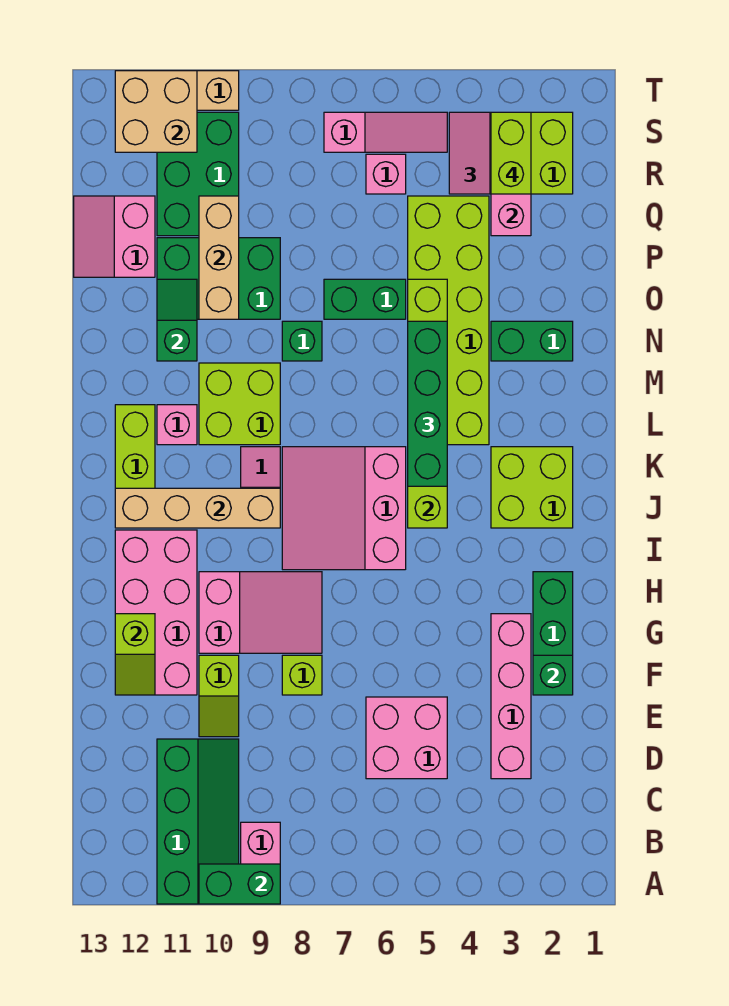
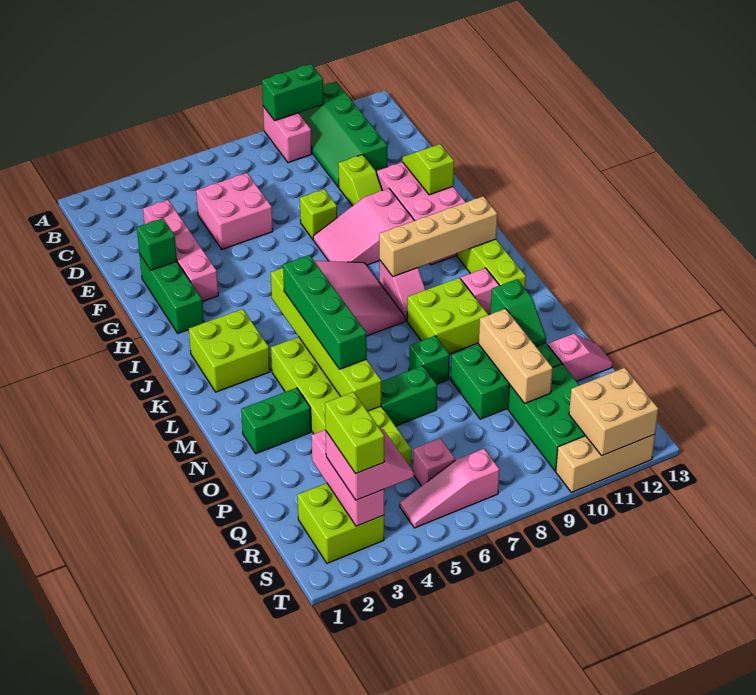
lime 1x2 slope [199,655,239,737] -> lime 1x2 slope turned to [338,155,382,206]
pink 2x2 slope [74,196,155,277] -> pink 1x2 slope [548,334,613,381]

